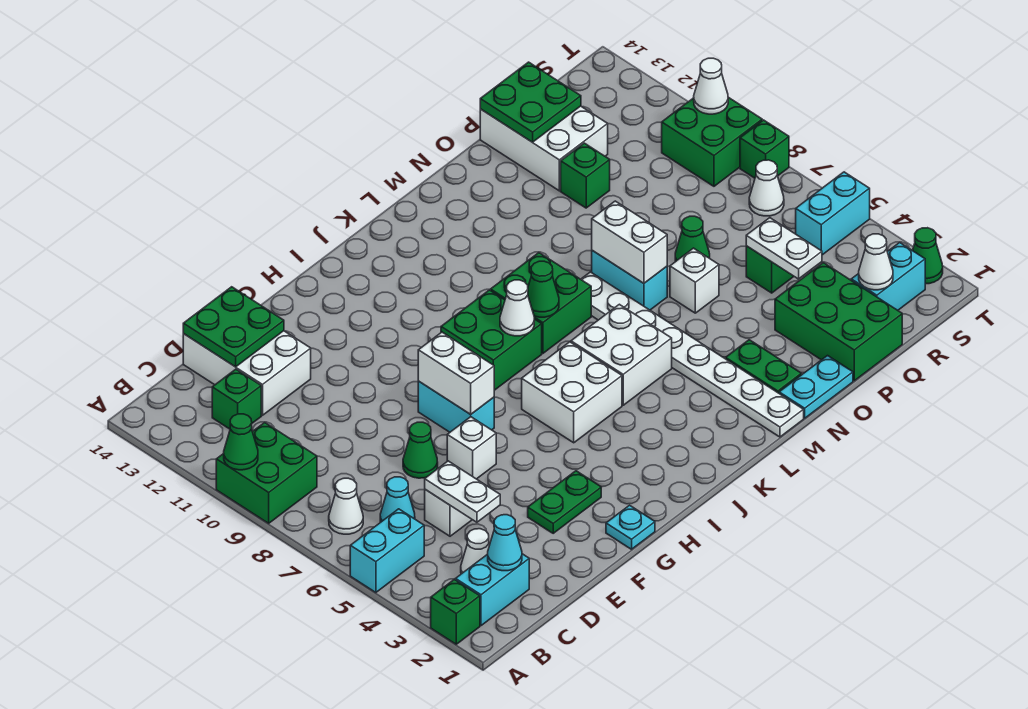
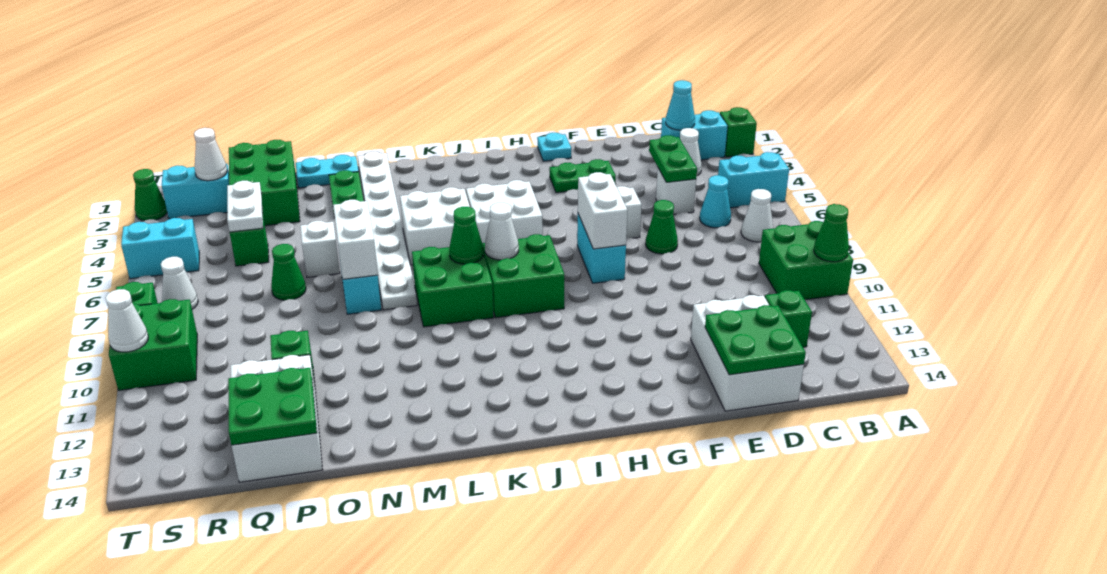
white 1x2 plate [425,461,500,522] -> green 1x2 plate [649,135,697,183]

